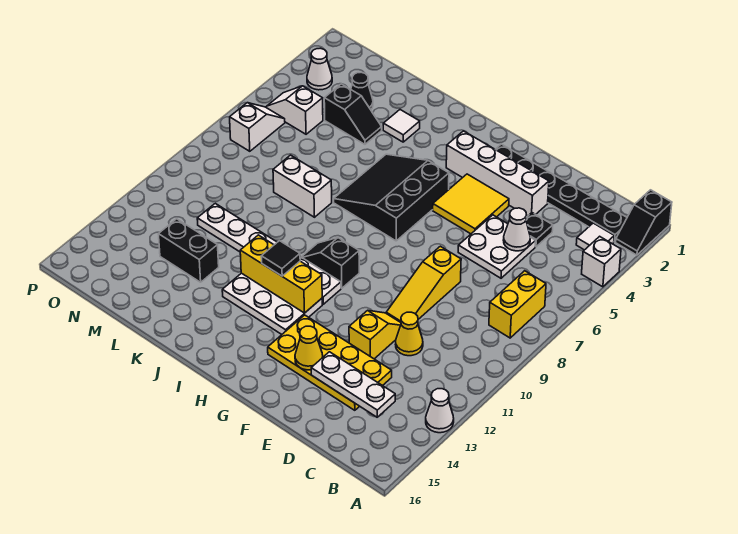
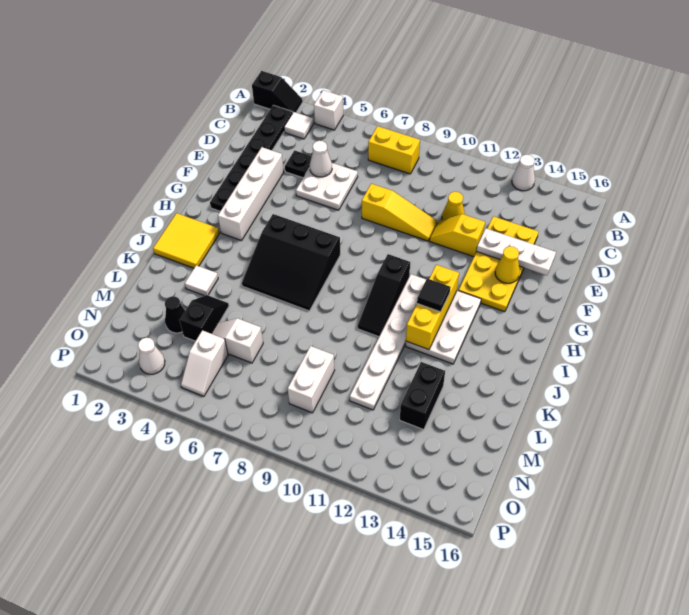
white 1x3 plate [311,352,395,417] -> white 1x3 plate turned to [477,229,556,275]
yellow 2x2 tile [433,174,509,234] -> yellow 2x2 tile moved to [153,213,219,268]
black 1x2 slope [302,238,359,288] -> black 1x3 slope [358,254,410,337]
white 1x2 brick [273,155,332,217] -> white 1x2 brick moved to [288,346,335,413]
white 1x2 slope [230,103,285,151] -> white 1x2 slope moved to [212,318,263,363]

